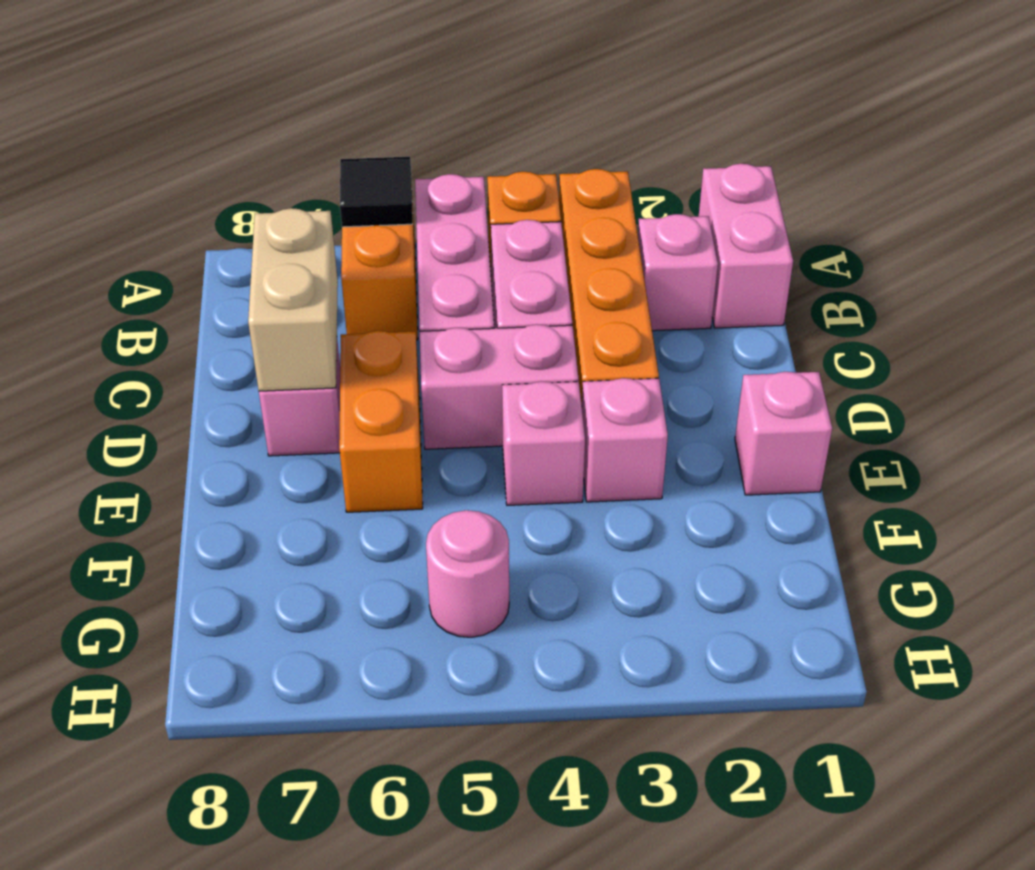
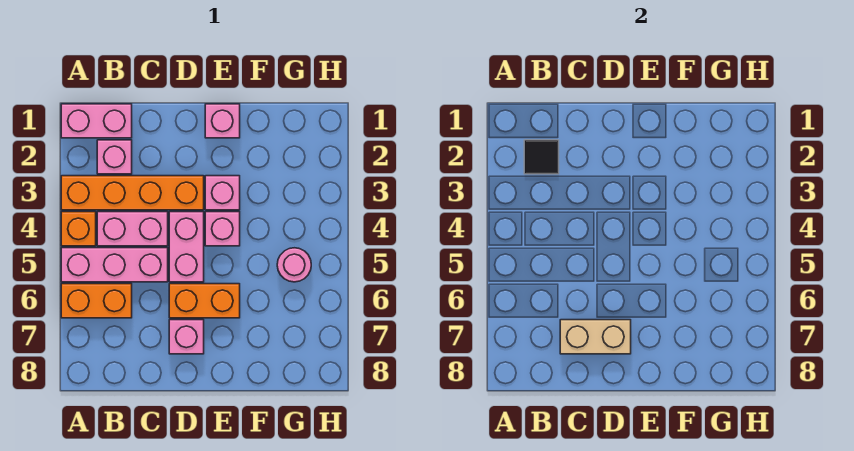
black 1x1 tile [340,157,413,227] -> black 1x1 tile moved to [524,140,559,174]

